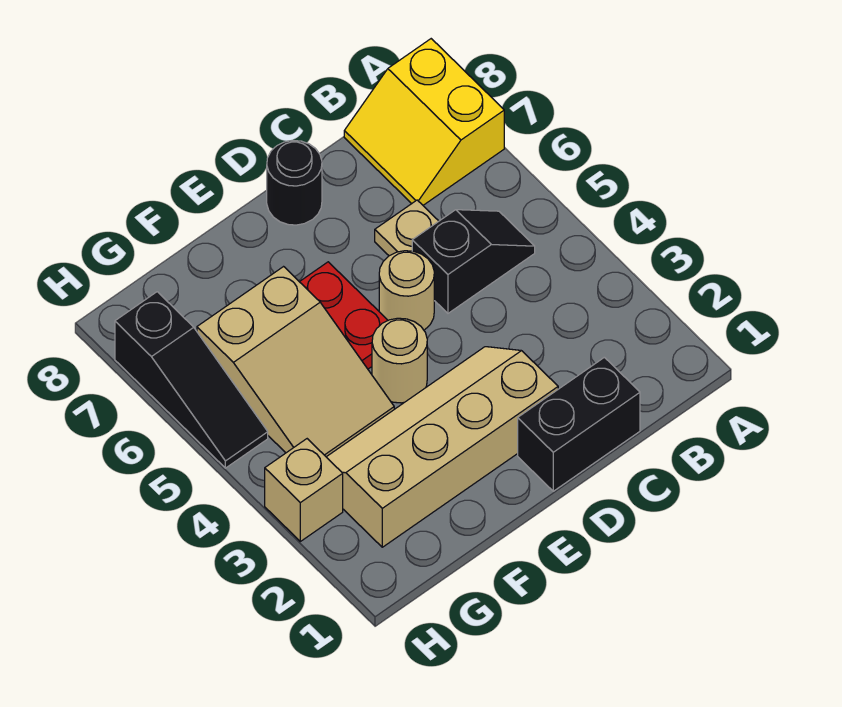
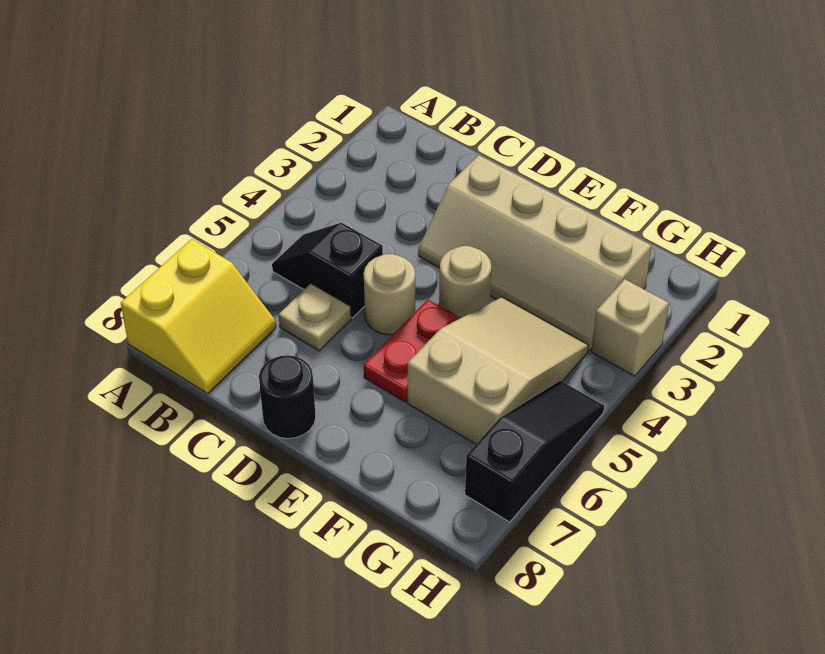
black 1x2 brick [518,357,640,491] -> none

